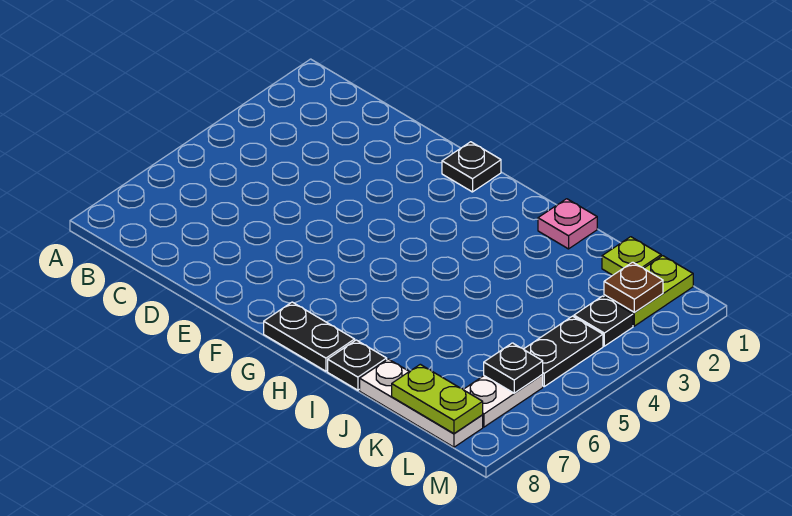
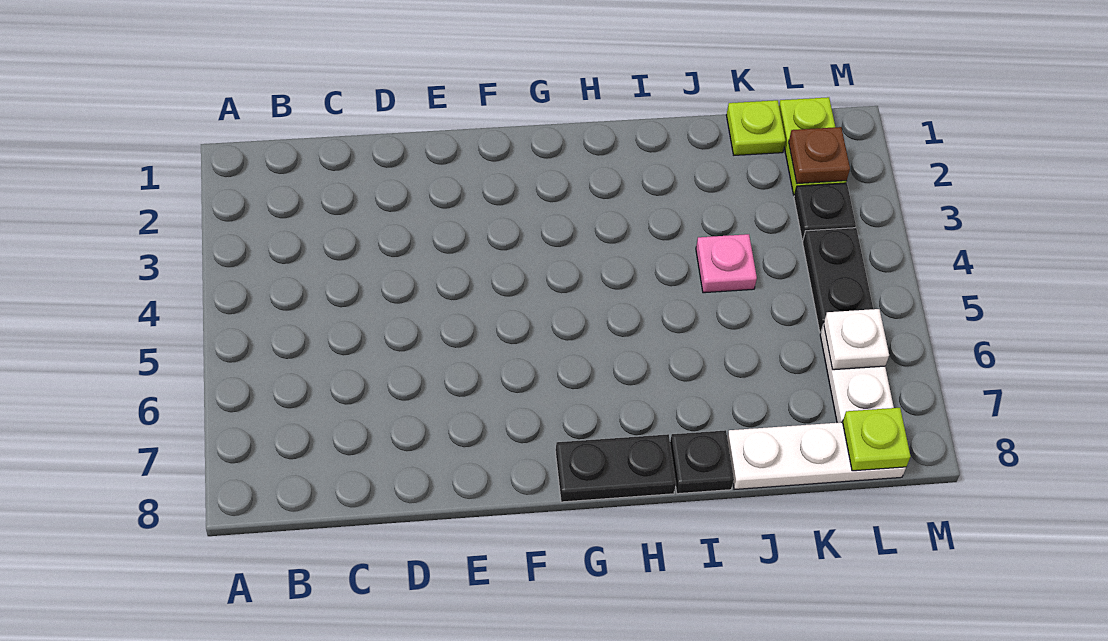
black 1x1 plate [442,142,501,192] -> none
pink 1x1 plate [538,199,597,249] -> pink 1x1 plate moved to [696,234,757,293]
lime 1x2 plate [392,364,483,433] -> lime 1x1 plate [843,408,911,471]
black 1x1 plate [484,343,543,393] -> white 1x1 plate [824,309,889,370]

